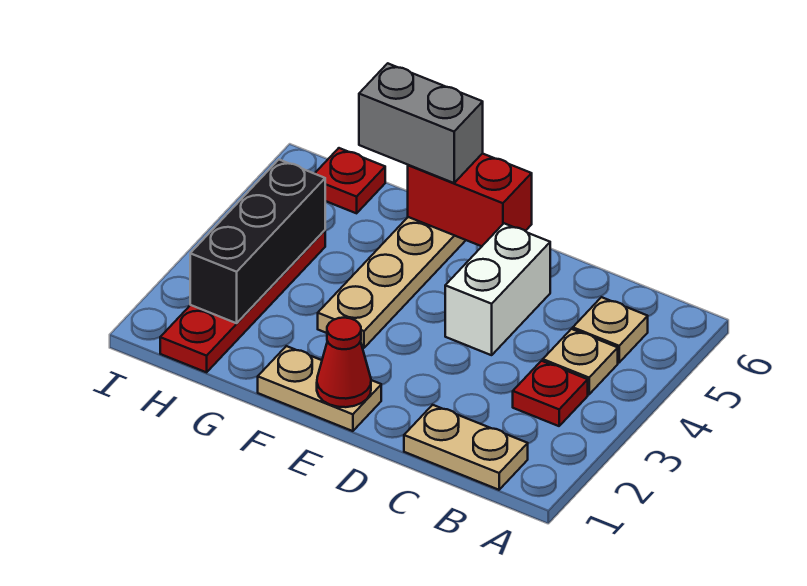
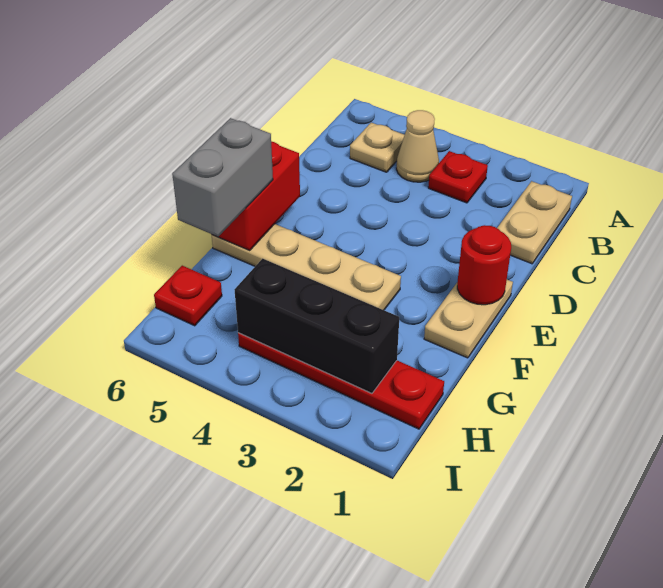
tan 1x1 plate [543,329,618,394] -> tan 1x1 cone [396,110,439,182]
white 1x2 brick [445,223,550,355] -> none
red 1x1 cone [317,318,371,407] -> red 1x1 round brick [457,225,511,305]

